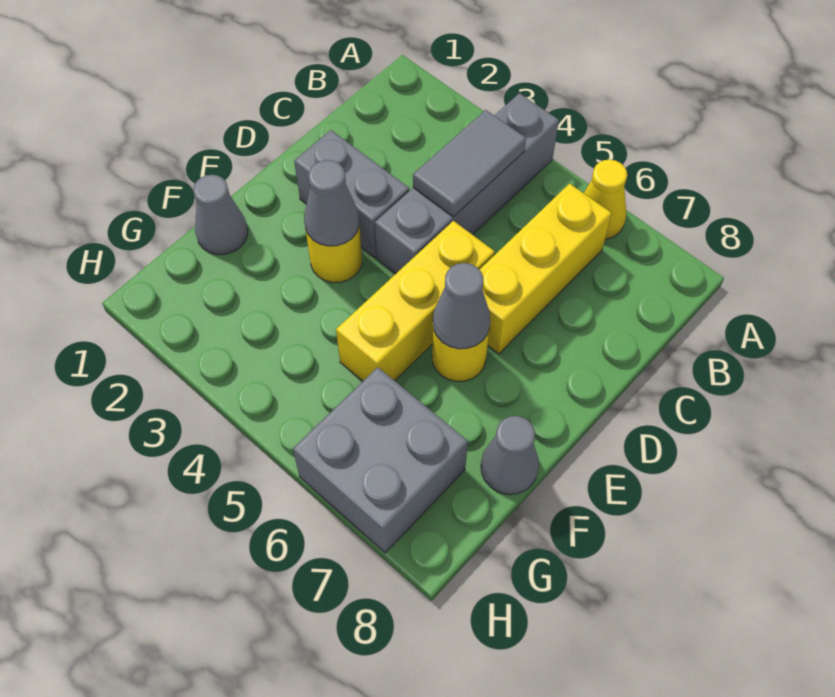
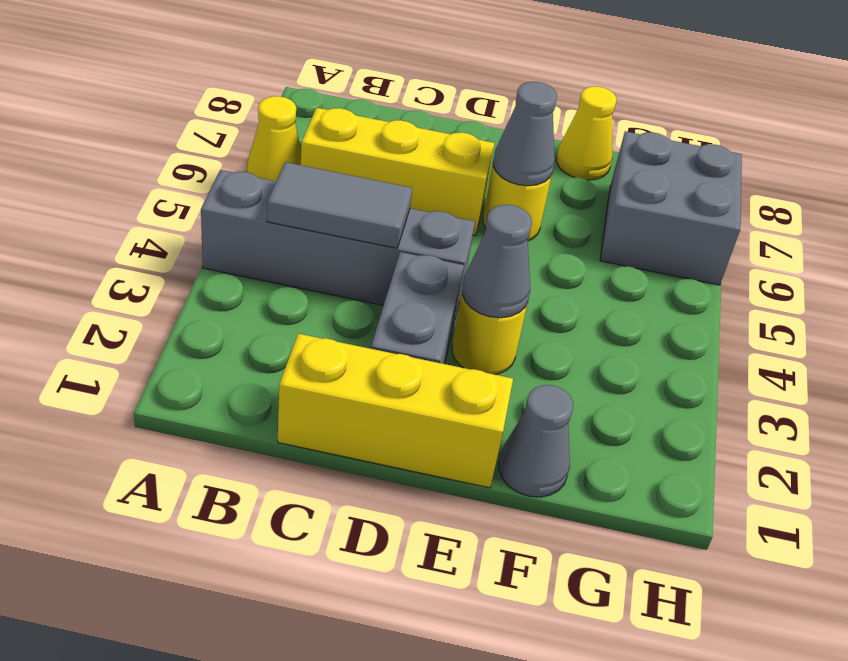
yellow 1x3 brick [336,221,495,381] -> yellow 1x3 brick moved to [278,334,513,488]
grey 1x1 cone [481,416,539,494] -> yellow 1x1 cone [556,86,617,180]

